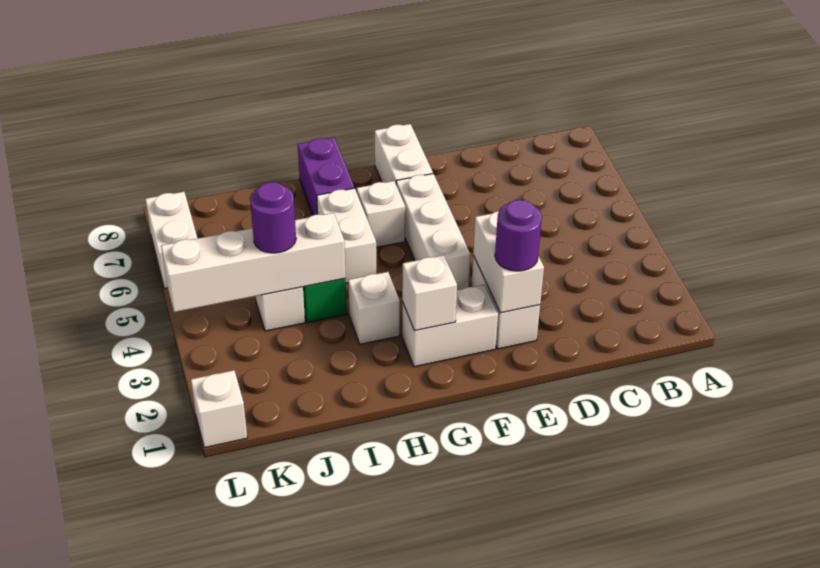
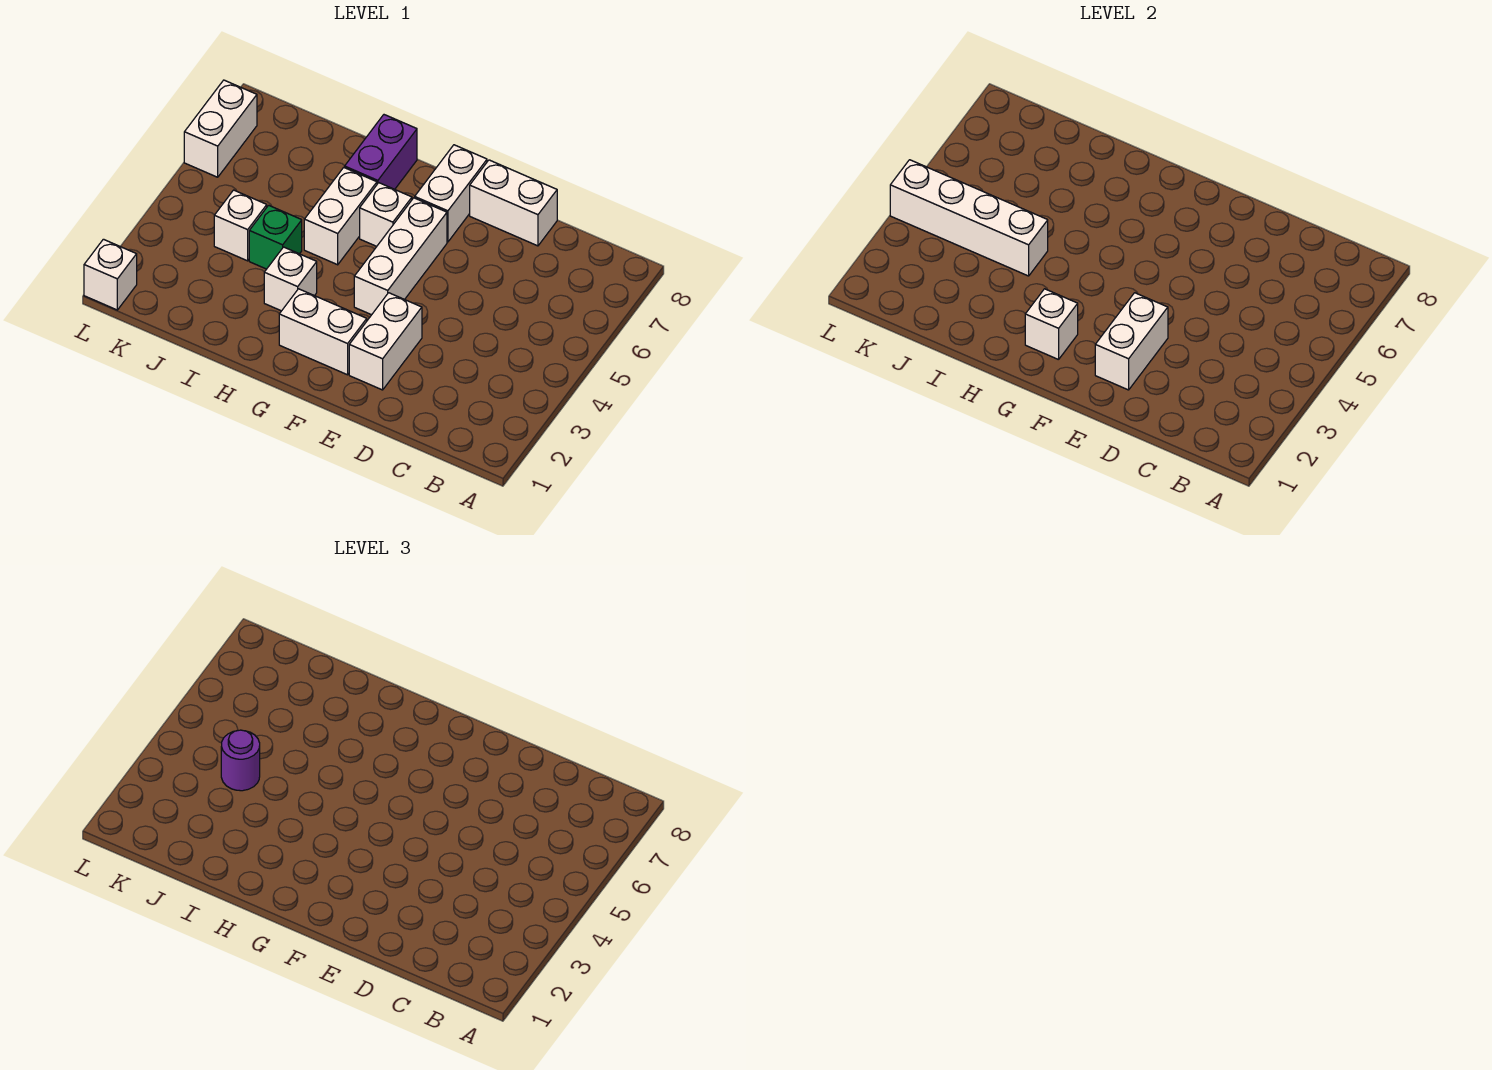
none -> white 1x2 brick [470,160,557,246]
purple 1x1 round brick [495,200,542,271] -> none

